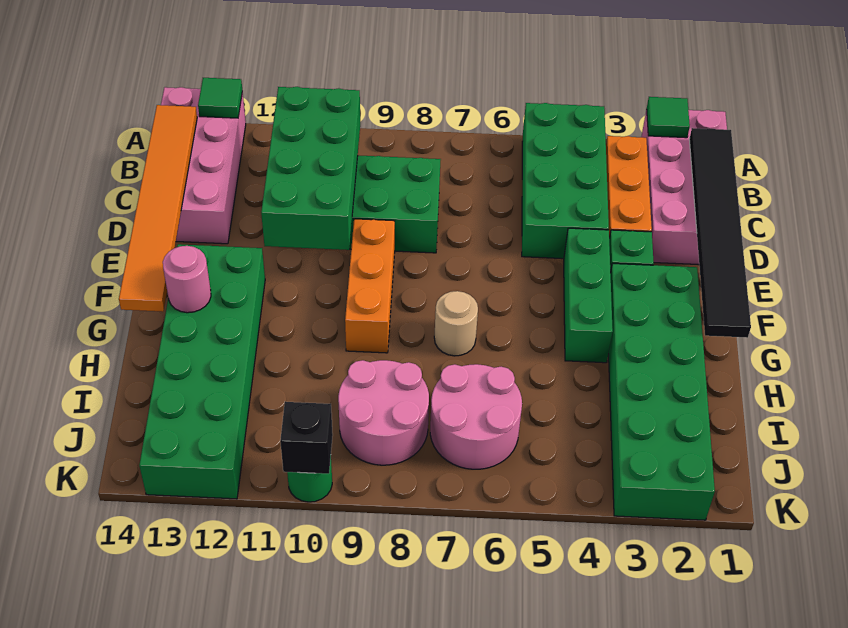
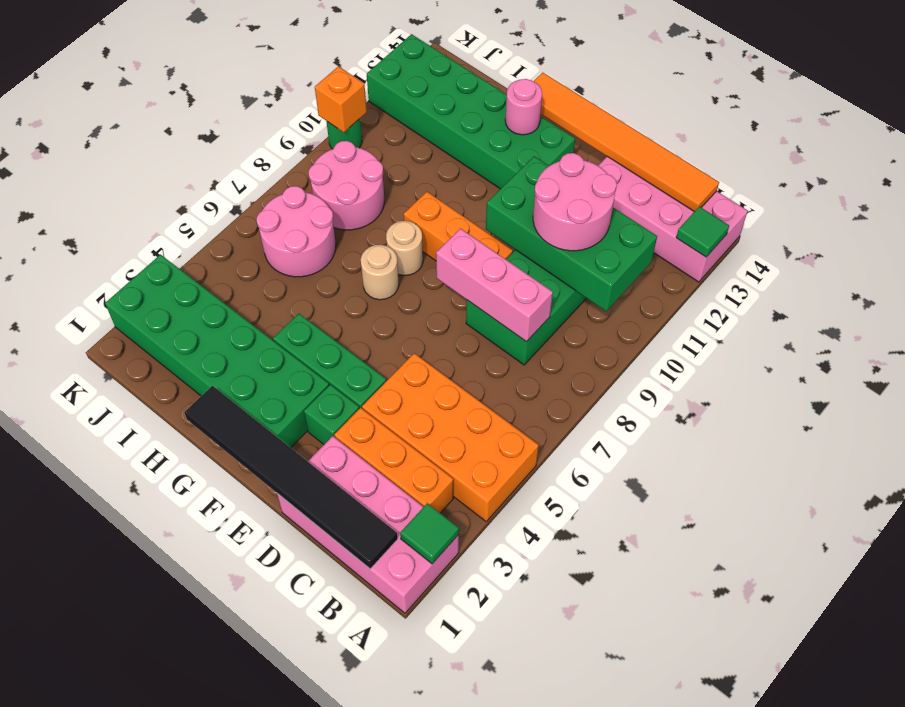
green 2x4 brick [522,103,609,259] -> orange 2x4 brick [362,353,539,521]
none -> pink 1x3 brick [436,229,553,342]
none -> pink 2x2 round brick [533,153,617,251]
none -> tan 1x1 round brick [386,221,423,275]
black 1x1 brick [280,402,333,474] -> orange 1x1 brick [315,66,367,132]

